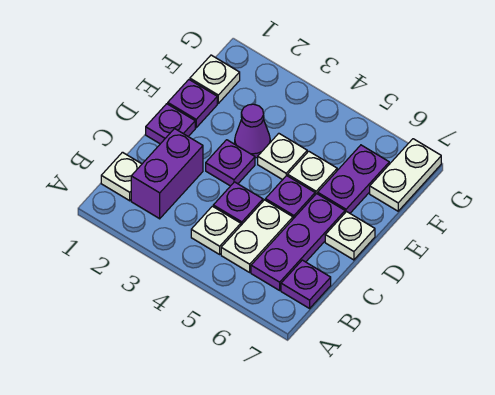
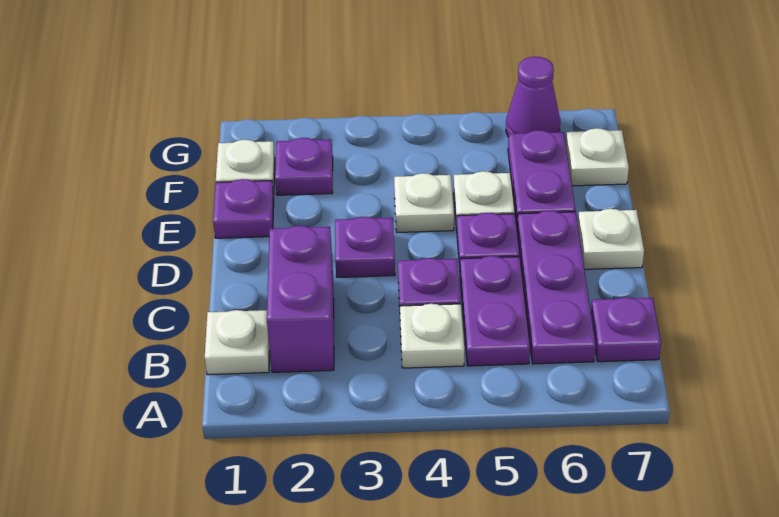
white 1x2 plate [221,200,293,272] -> purple 1x2 plate [460,256,530,366]
purple 1x1 plate [146,104,195,144] -> purple 1x1 plate moved to [275,138,333,195]
purple 1x1 cone [235,104,270,158] -> purple 1x1 cone moved to [506,57,560,137]
white 1x2 plate [370,139,441,211] -> white 1x1 plate [566,128,629,186]

